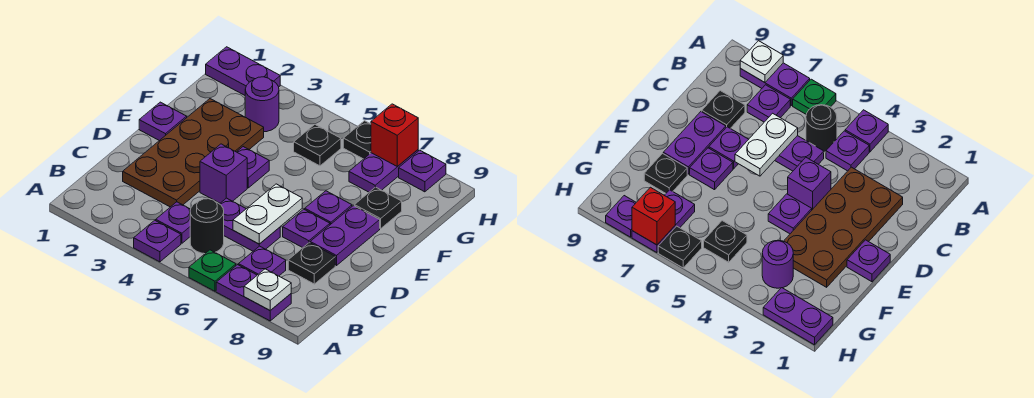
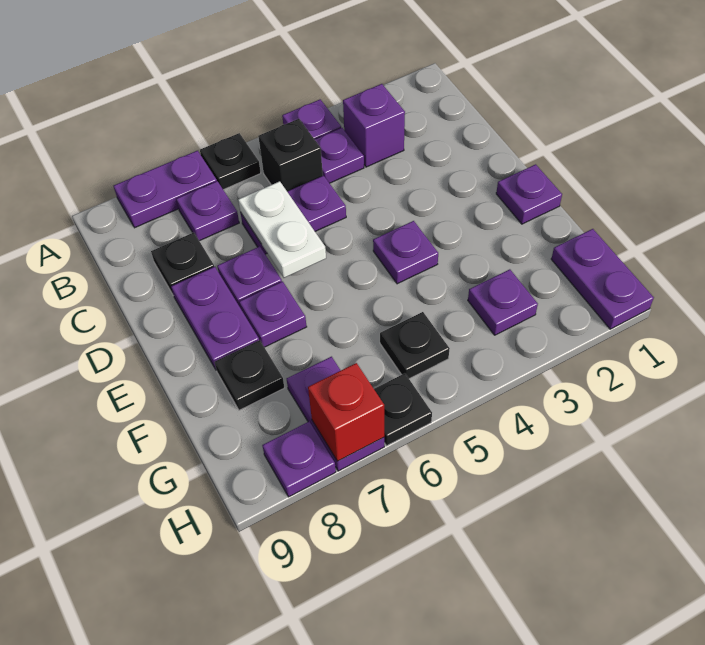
green 1x1 plate [189,250,236,291] -> black 1x1 plate [200,133,261,190]
white 1x1 plate [244,269,291,310] -> none
black 1x1 round brick [190,199,224,254] -> black 1x1 brick [258,119,323,191]
brown 2x4 plate [123,99,264,207] -> none
purple 1x1 brick [200,144,247,203] -> purple 1x1 brick moved to [343,84,405,167]
purple 1x1 round brick [245,77,279,132] -> purple 1x1 plate [468,269,538,335]
purple 1x2 plate [206,47,280,95] -> purple 1x2 plate turned to [551,229,654,329]

